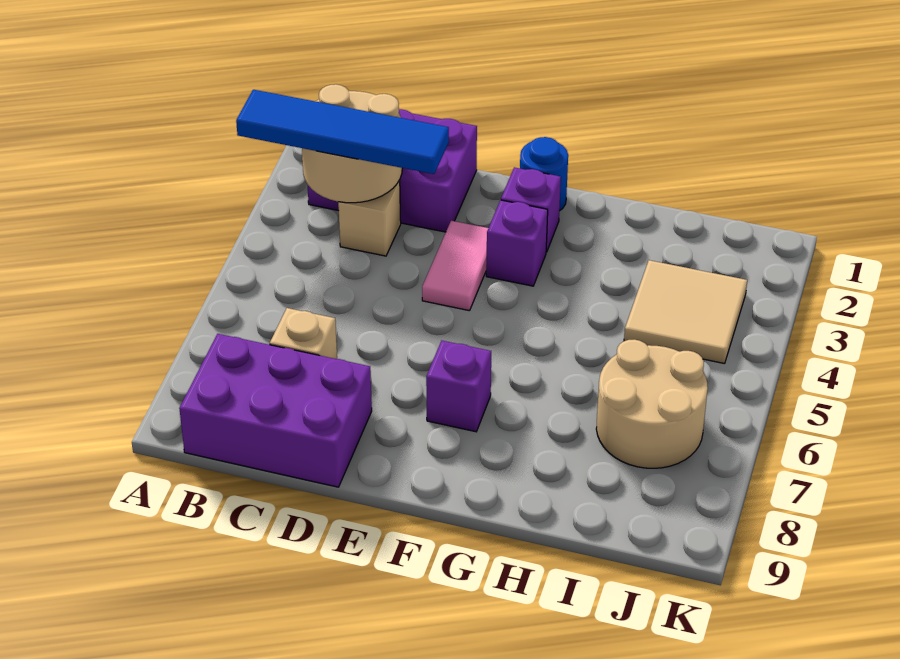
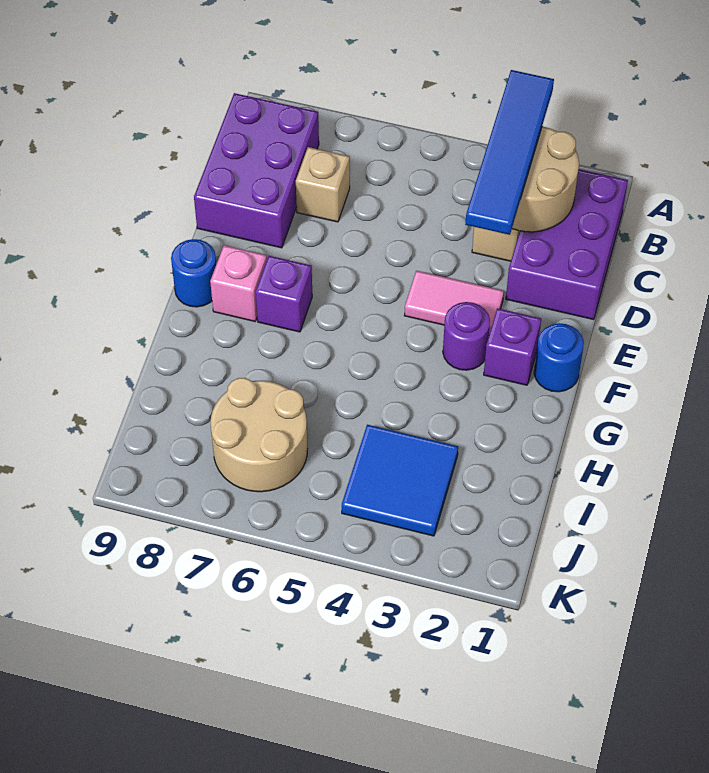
purple 1x1 brick [486,200,548,286] -> purple 1x1 round brick [443,302,490,370]
none -> pink 1x1 brick [210,245,267,321]
none -> blue 1x1 round brick [171,239,217,307]
tan 2x2 tile [624,260,747,364] -> blue 2x2 tile [342,425,458,536]

